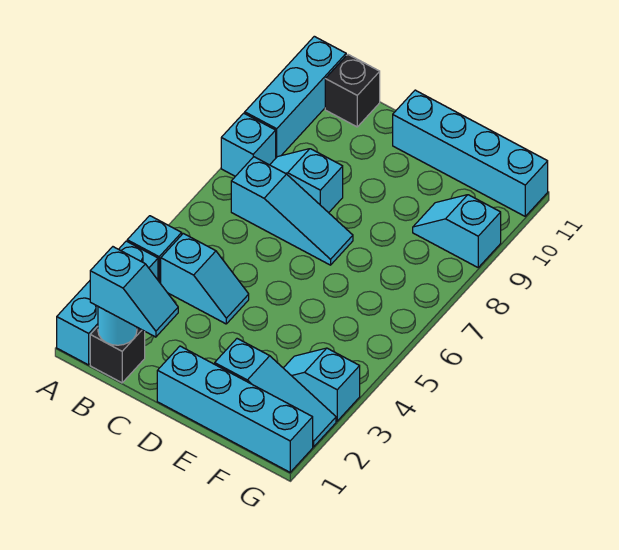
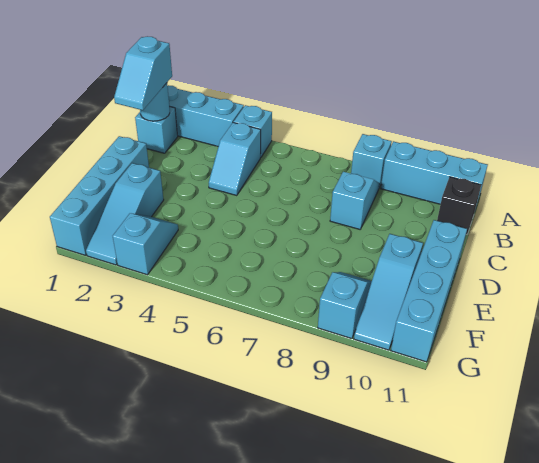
black 1x1 brick [90,327,145,383] -> cyan 1x1 brick [135,106,178,153]
cyan 1x3 slope [231,157,353,265] -> cyan 1x3 slope moved to [354,234,423,350]

